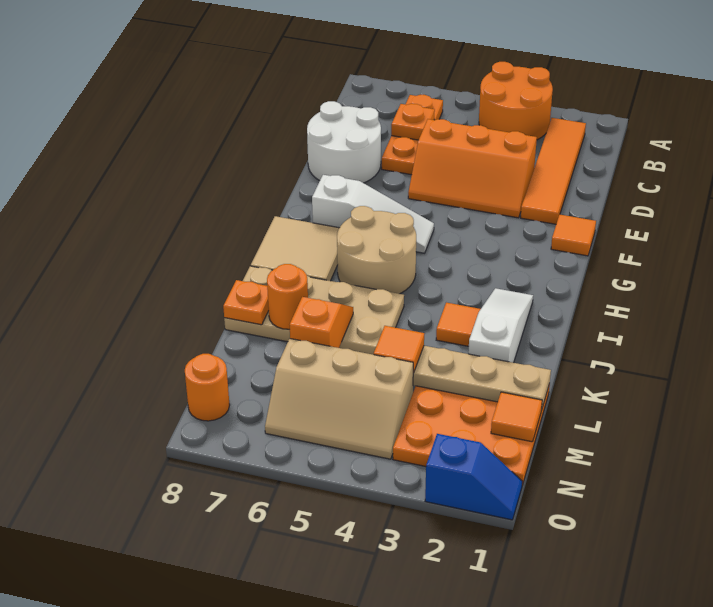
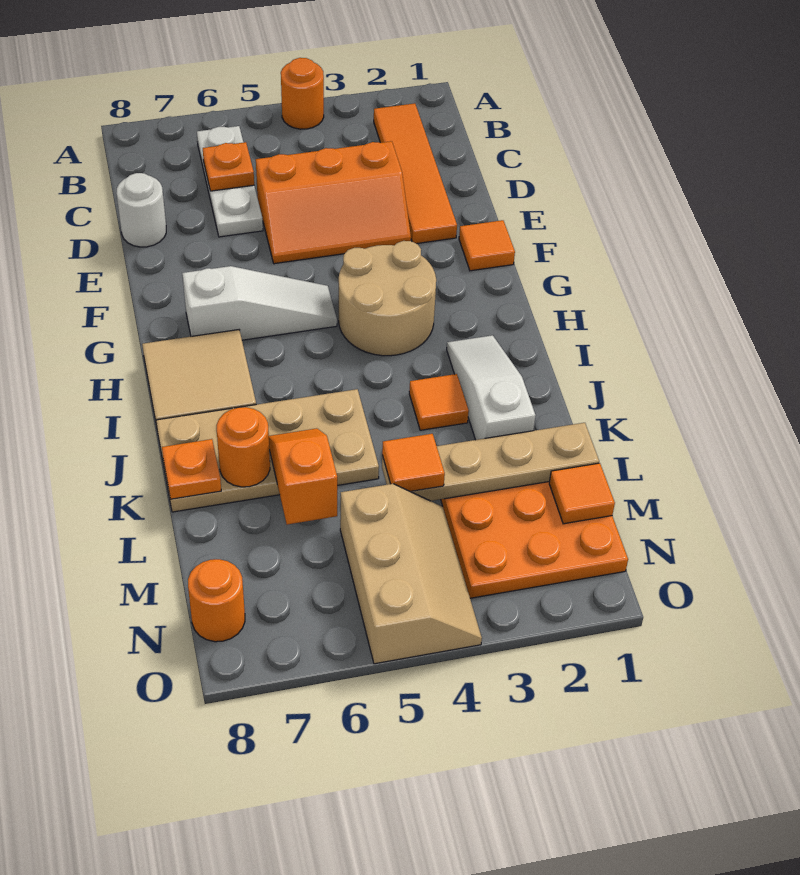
orange 2x2 round brick [479,62,553,140] -> orange 1x1 round brick [281,58,324,129]
orange 1x3 plate [382,95,443,175] -> white 1x3 plate [197,126,263,237]
white 2x2 round brick [307,101,381,183] -> white 1x1 round brick [116,173,166,247]
tan 2x2 round brick [337,206,416,294] -> tan 2x2 round brick moved to [339,241,436,356]
tan 2x3 slope [265,339,413,459] -> tan 2x3 slope turned to [340,484,482,664]
blue 1x2 slope [425,434,522,520] -> none

